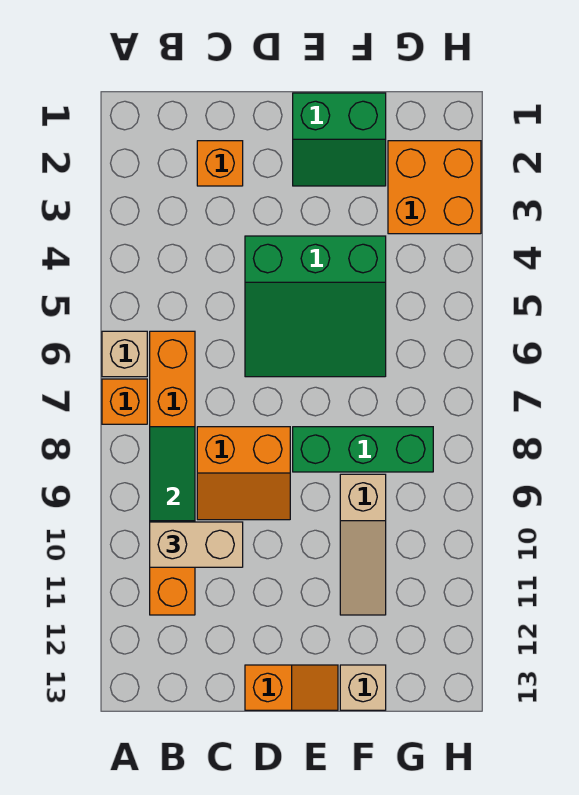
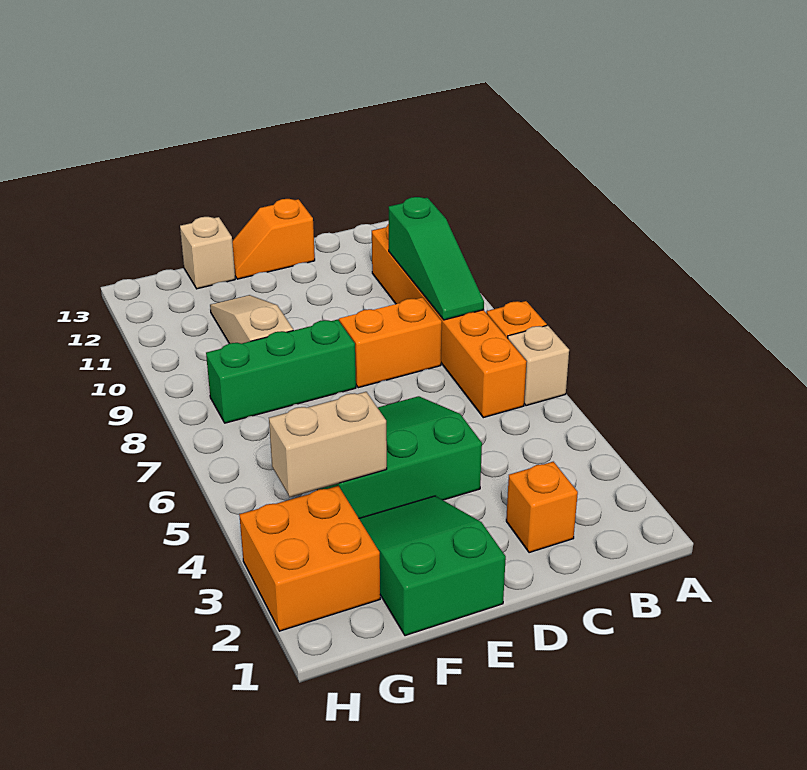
tan 1x2 brick [150,522,243,567] -> tan 1x2 brick moved to [269,392,387,497]
green 2x2 slope [293,93,386,186] -> green 2x3 slope [359,496,506,636]

